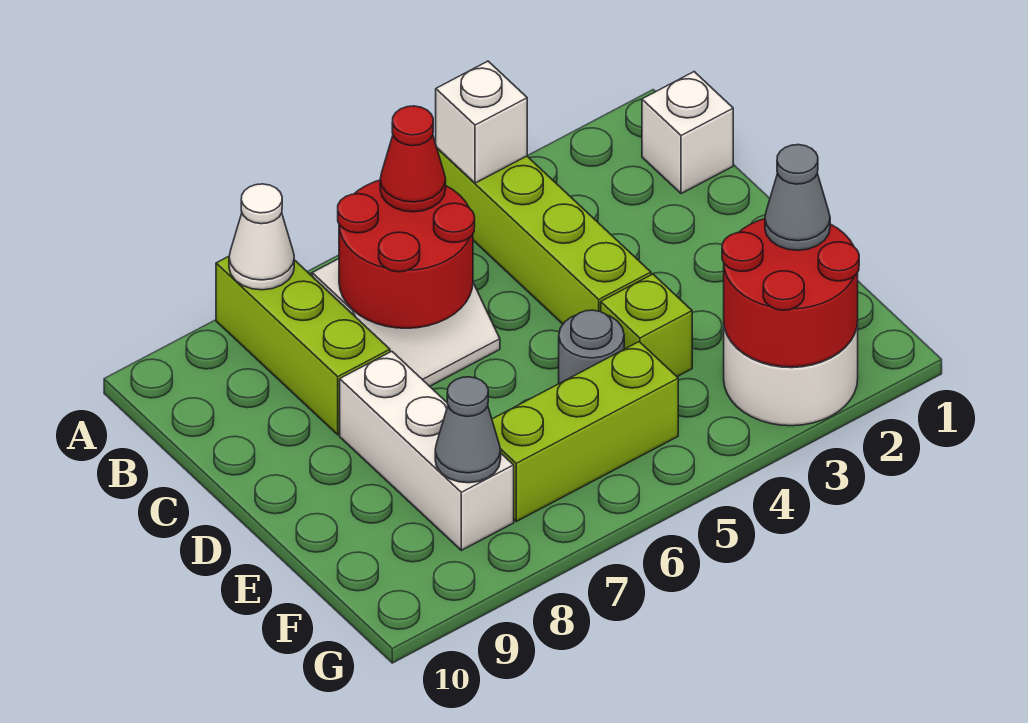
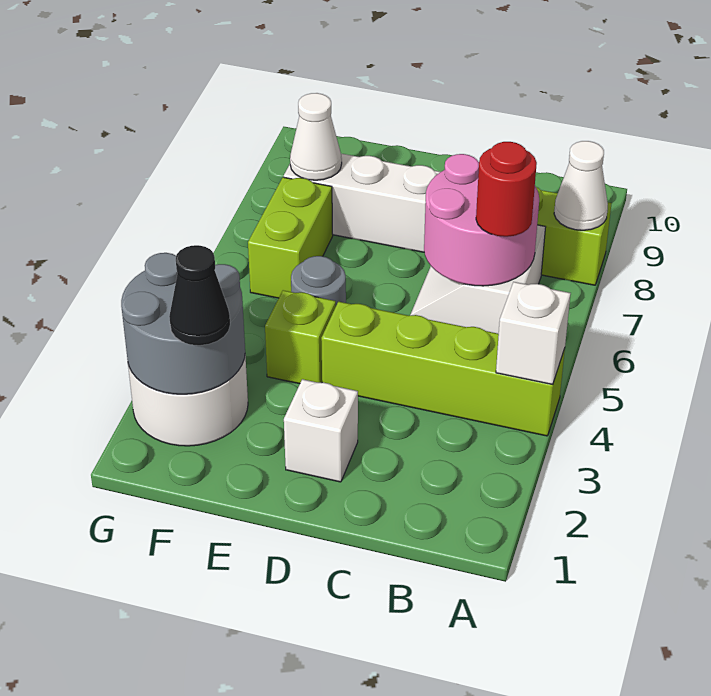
white 1x1 brick [642,72,733,194] -> white 1x1 brick moved to [284,379,358,482]
red 2x2 round brick [338,180,475,328] -> pink 2x2 round brick [424,154,539,286]
red 1x1 cone [380,106,446,212] -> red 1x1 round brick [476,142,537,237]
red 2x2 round brick [722,219,859,367] -> grey 2x2 round brick [121,253,245,394]
grey 1x1 cone [765,145,830,250] -> black 1x1 cone [169,245,230,345]
lime 1x3 brick [492,342,678,521] -> lime 1x2 brick [248,177,333,298]
grey 1x1 cone [435,377,501,483] -> white 1x1 cone [290,93,342,180]

